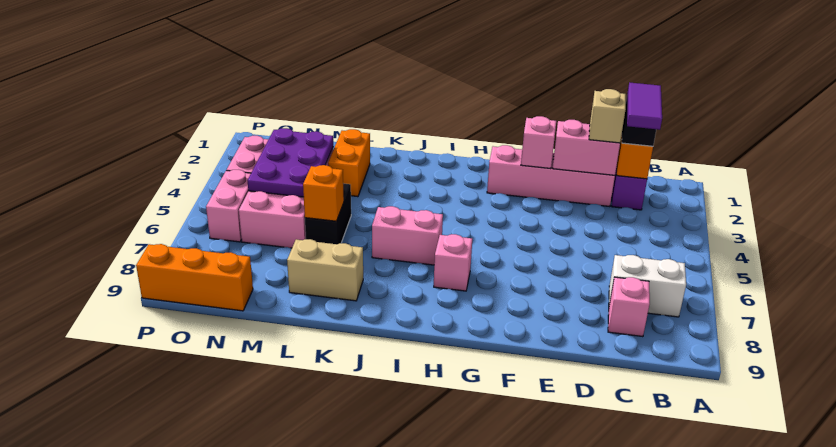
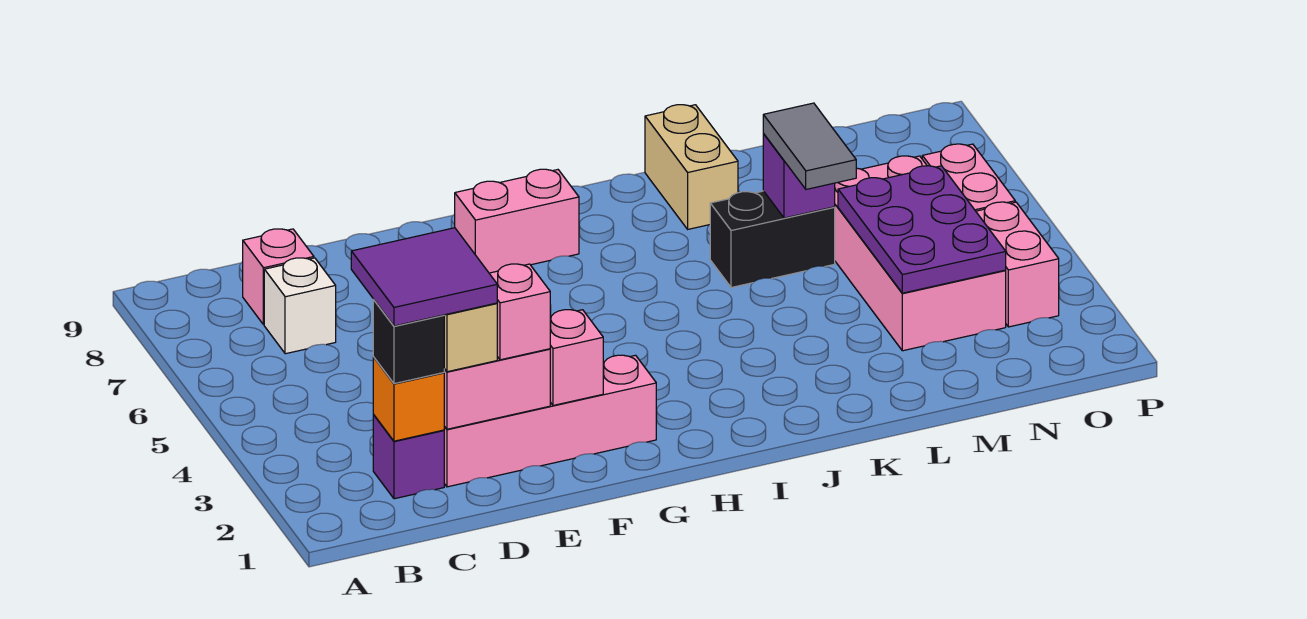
white 1x2 brick [609,255,686,317] -> white 1x1 brick [264,258,336,354]
purple 1x2 tile [627,82,662,130] -> purple 2x2 tile [351,228,497,326]
pink 1x1 brick [434,234,472,291] -> pink 1x1 brick moved to [489,264,550,360]
pink 1x2 brick [372,206,443,265] -> pink 1x2 brick moved to [455,169,579,273]
tan 1x2 brick [287,239,363,301] -> tan 1x2 brick turned to [645,105,738,229]
orange 1x2 brick [328,129,370,197] -> none
black 1x2 brick [305,184,351,244] -> black 1x2 brick turned to [710,191,835,288]
none -> grey 1x2 tile [763,103,856,189]
orange 1x1 brick [303,165,344,221] -> purple 1x1 brick [763,134,835,218]
orange 1x3 brick [136,244,253,311] -> none

